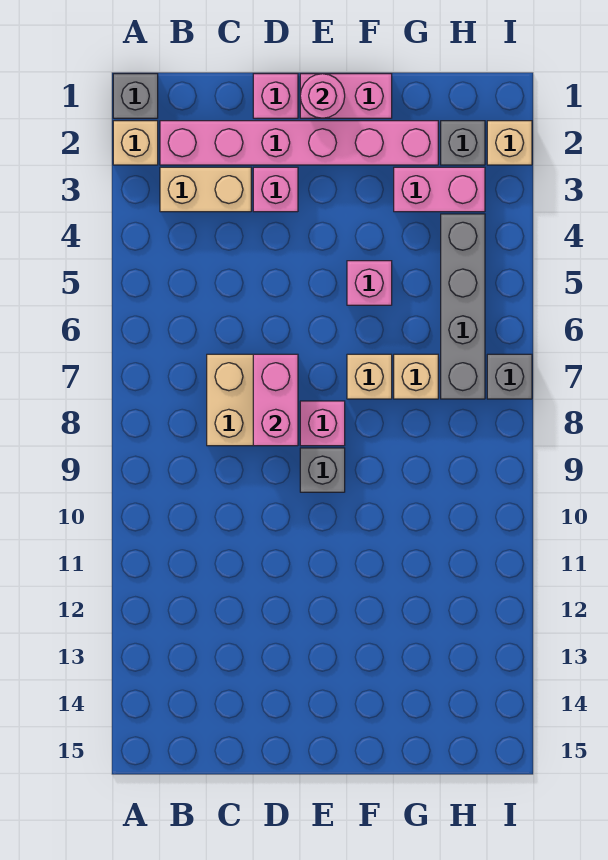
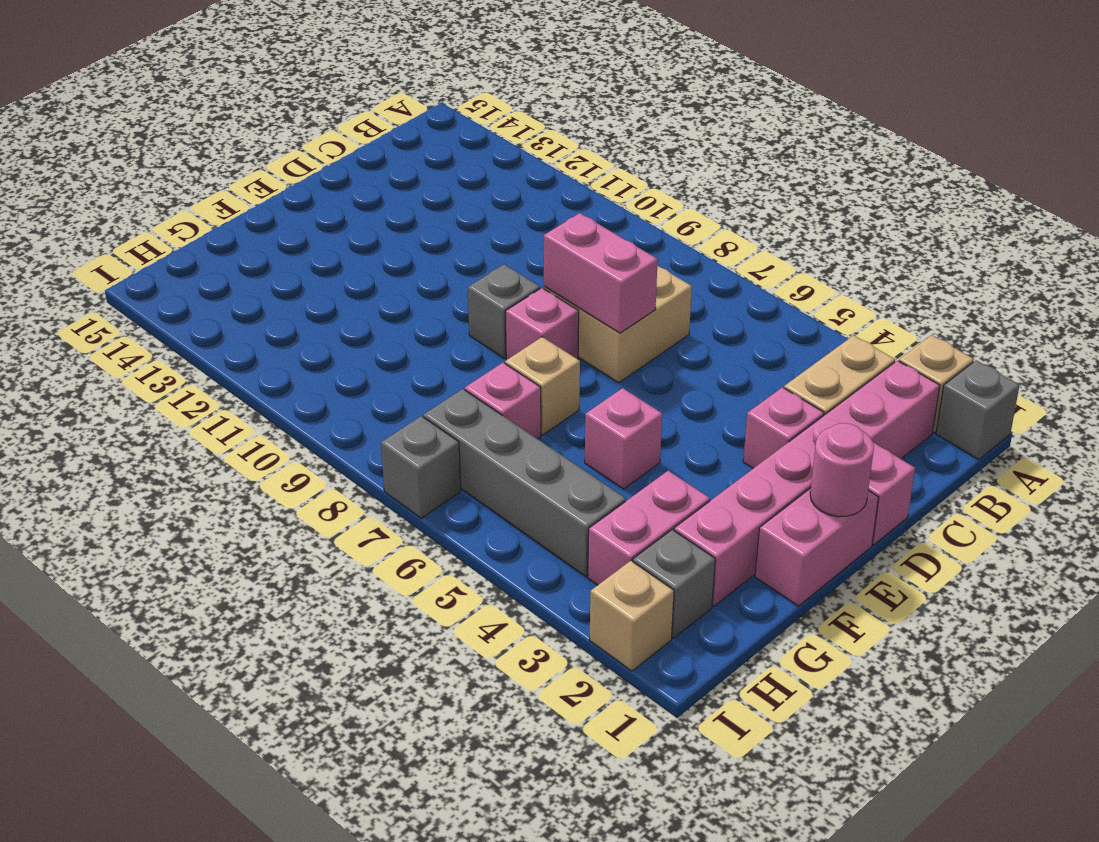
tan 1x1 brick [394,354,438,399] -> pink 1x1 brick [465,363,541,439]

